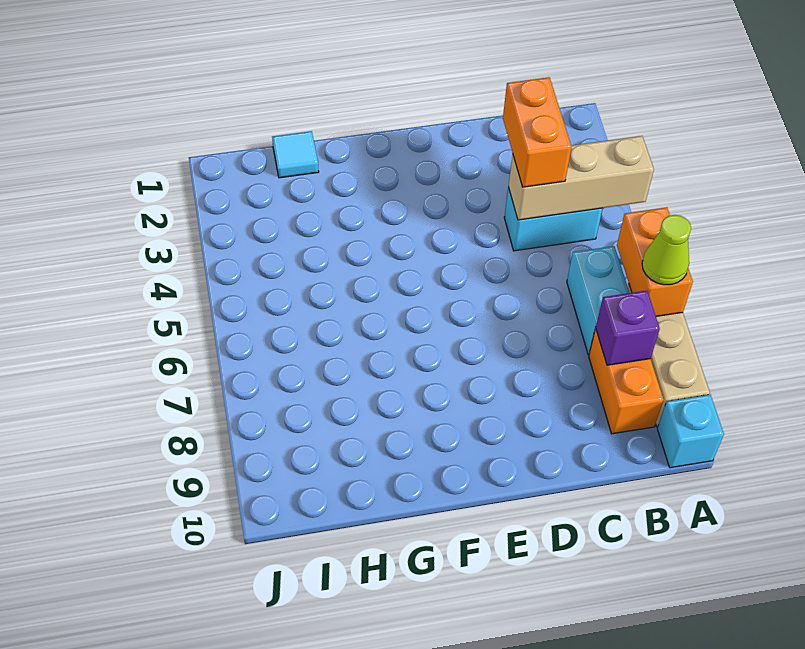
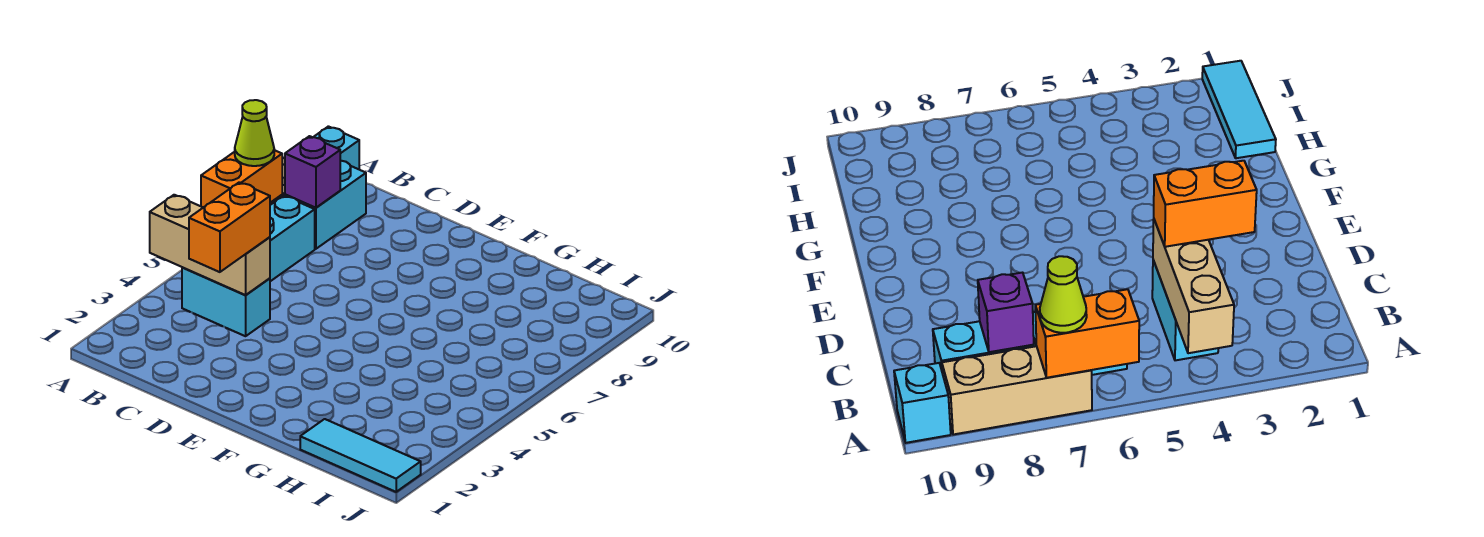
orange 1x2 brick [589,329,663,434] -> cyan 1x2 brick [285,160,366,249]
cyan 1x1 tile [272,131,319,178] -> cyan 1x3 tile [300,419,421,492]

